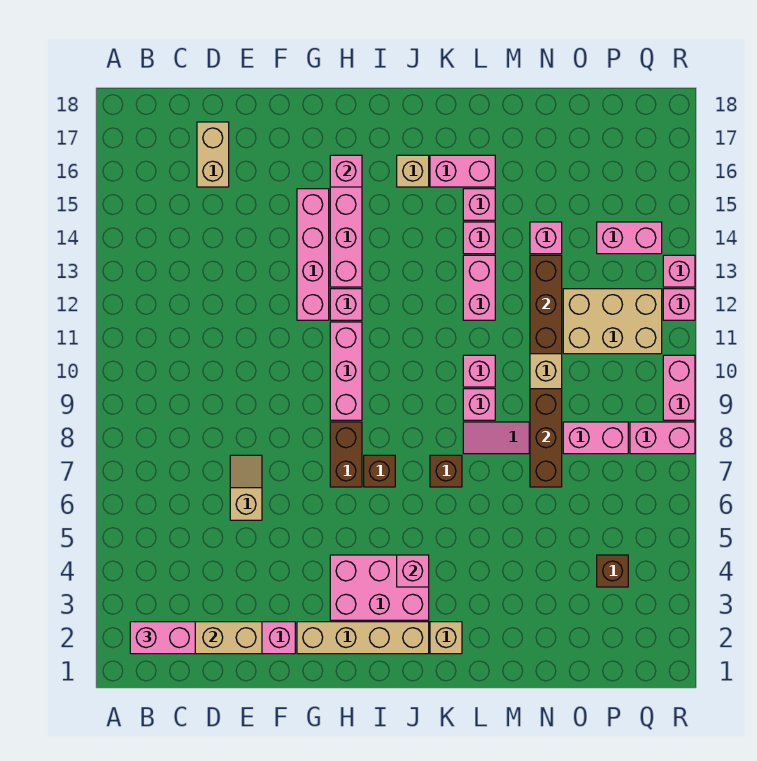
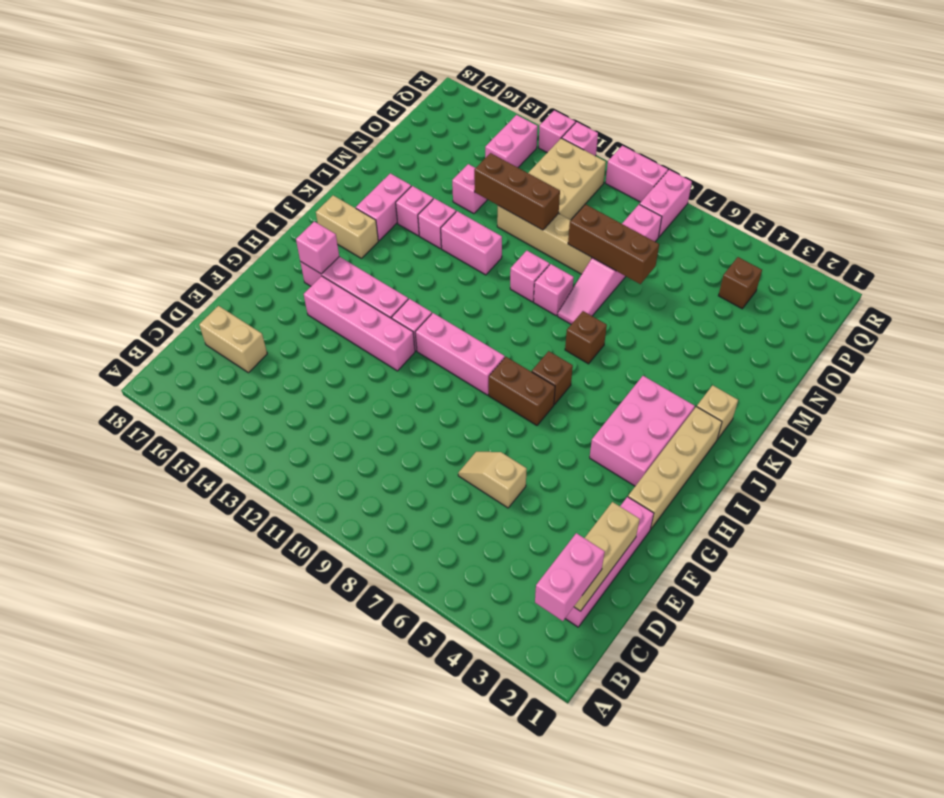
pink 1x1 brick [397,555,429,587] -> none
tan 1x1 brick [397,155,429,187] -> tan 1x2 brick [316,195,378,258]

